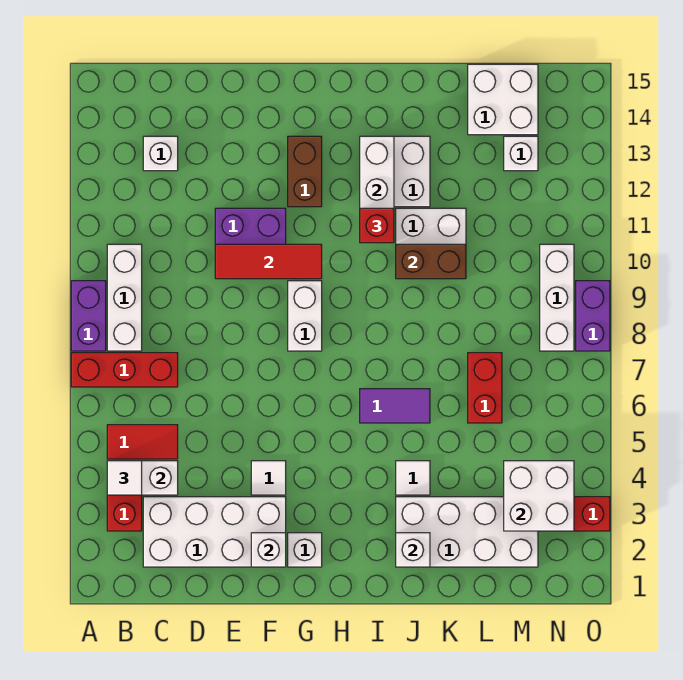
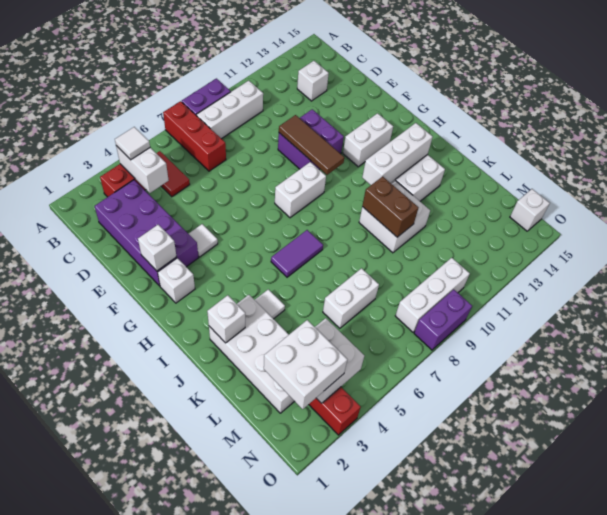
white 2x4 brick [143,497,286,567] -> purple 2x4 brick [95,180,198,286]
red 1x3 tile [215,244,322,279] -> brown 1x3 tile [279,115,344,175]
brown 1x2 brick [288,136,322,207] -> white 1x2 brick [343,113,393,167]
purple 1x2 tile [360,389,430,423] -> purple 1x2 tile turned to [271,230,323,277]
red 1x1 brick [360,208,394,243] -> none
red 1x2 brick [468,353,502,423] -> white 1x2 brick [323,268,379,328]
white 2x2 brick [468,64,538,135] -> white 2x2 brick moved to [264,320,347,409]
white 1x1 brick [504,136,538,171] -> white 1x1 brick moved to [510,189,550,231]

